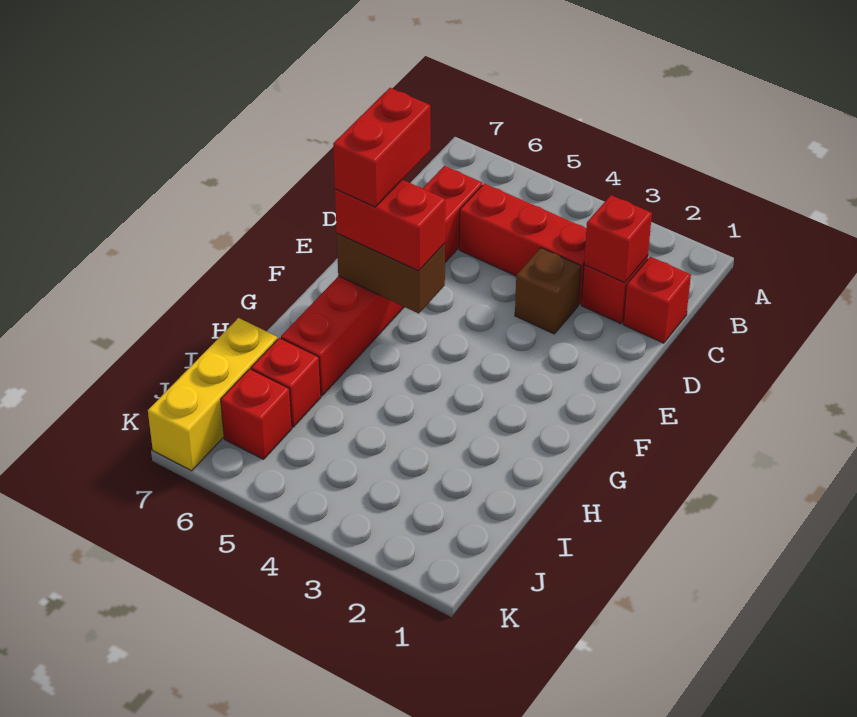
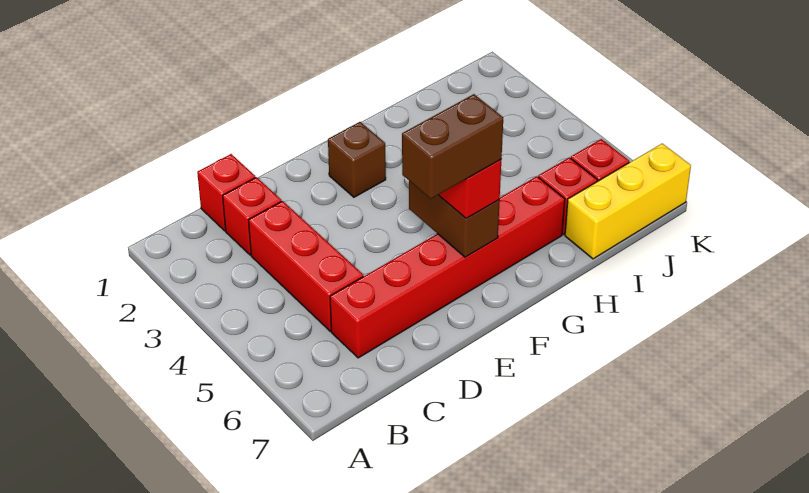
red 1x1 brick [584,195,652,283] -> none
brown 1x1 brick [515,248,581,334] -> brown 1x1 brick moved to [328,122,386,197]
red 1x2 brick [333,88,430,207] -> brown 1x2 brick [402,94,503,199]

